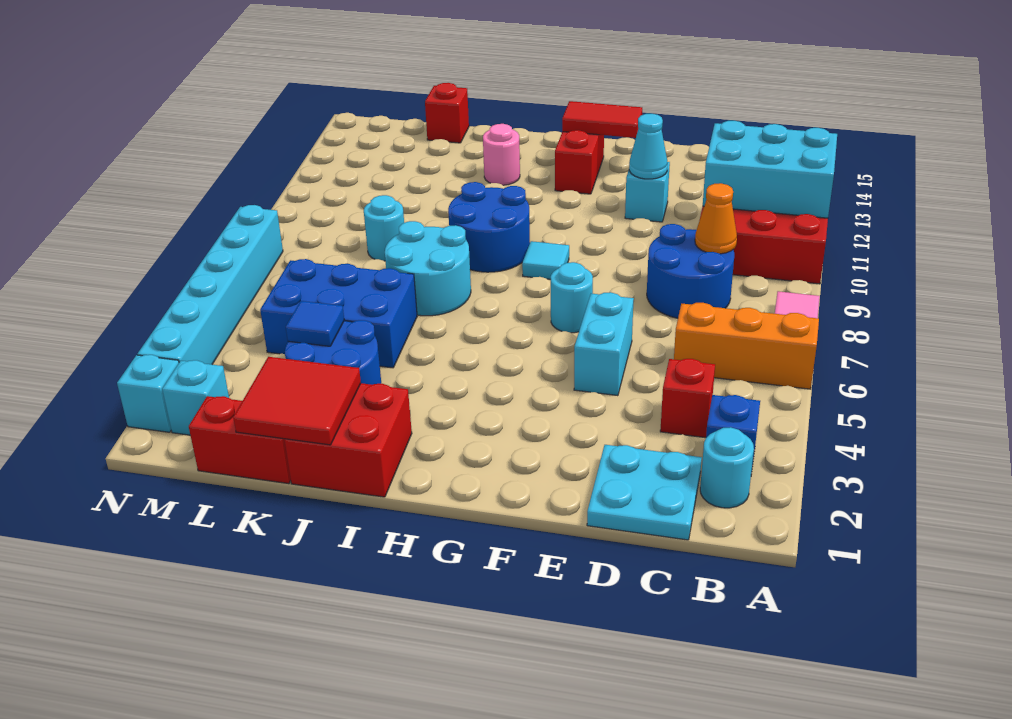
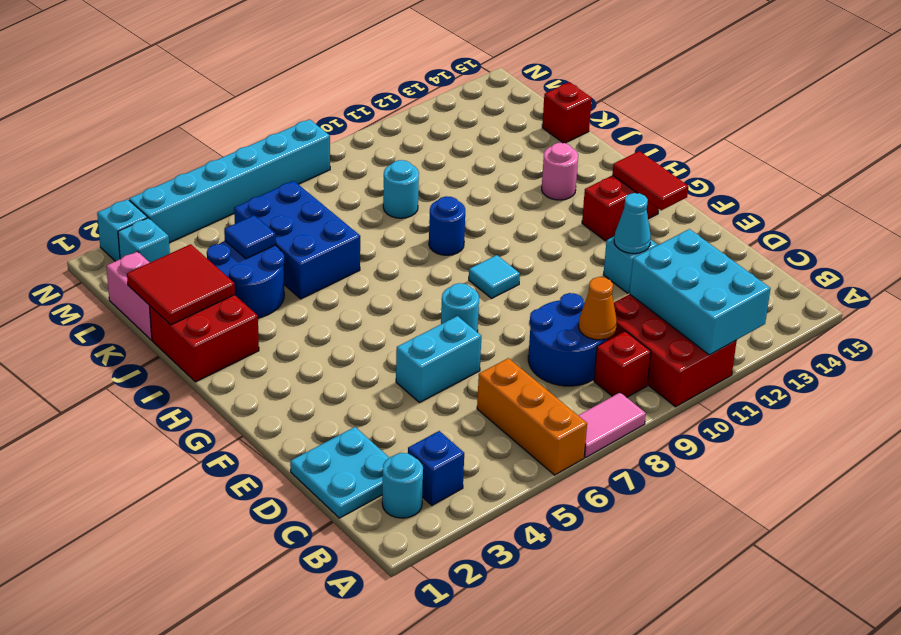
red 1x1 brick [660,359,715,438] -> red 1x1 brick moved to [594,331,651,397]
blue 2x2 round brick [448,182,530,272] -> blue 1x1 round brick [429,196,465,255]
cyan 2x2 round brick [385,221,471,316] -> none
red 1x2 brick [189,396,291,484] -> pink 1x2 brick [106,251,152,340]

